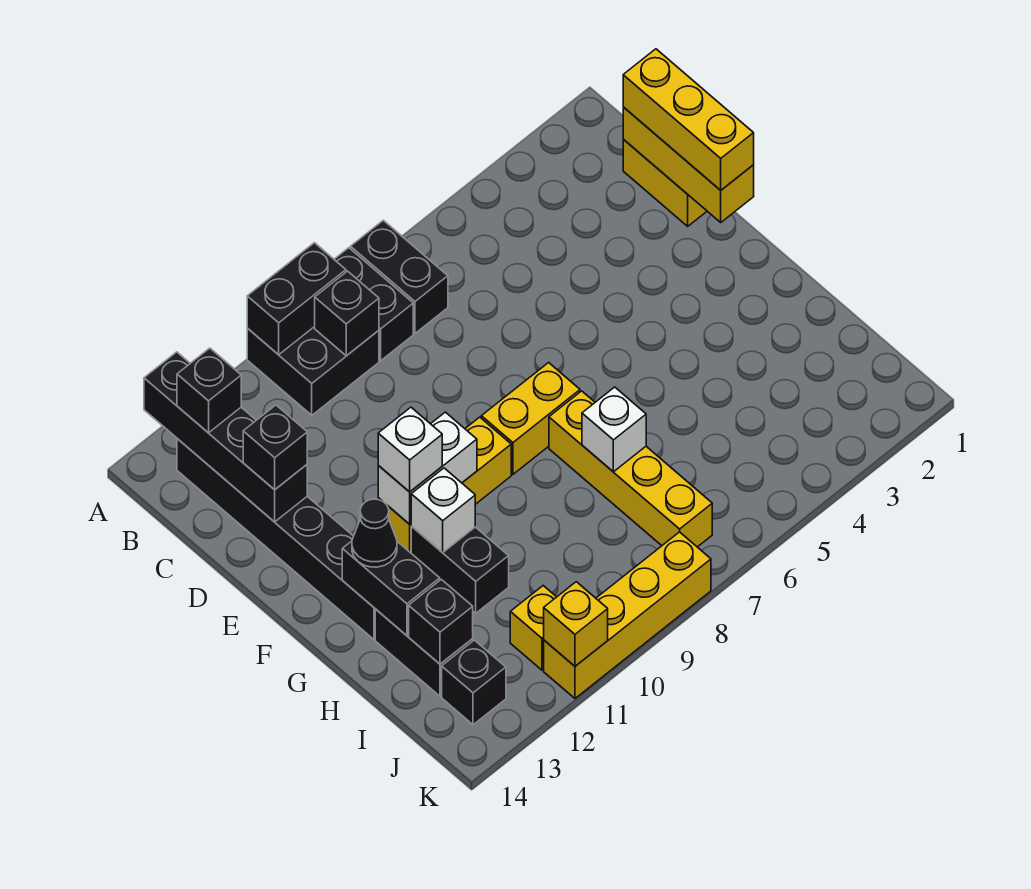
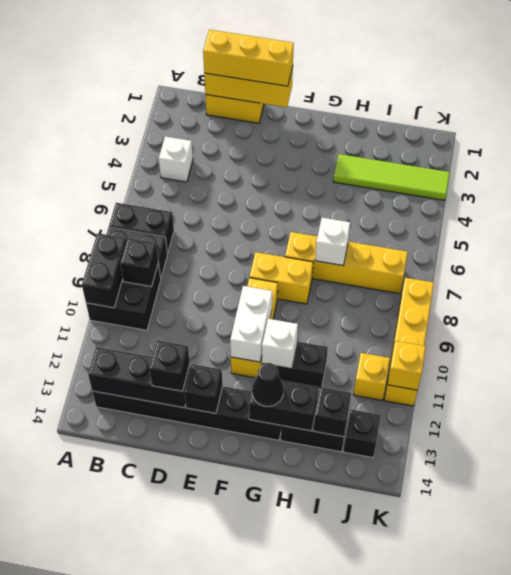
black 1x4 brick [144,352,307,522] -> black 1x3 brick [88,347,190,408]
black 1x1 brick [177,348,241,433] -> black 1x1 brick moved to [184,364,223,413]
yellow 1x2 brick [481,363,580,474] -> yellow 1x2 brick turned to [250,252,313,304]
white 1x1 brick [378,407,442,492] -> white 1x1 brick moved to [159,136,193,182]
none -> lime 1x4 tile [333,154,450,200]

